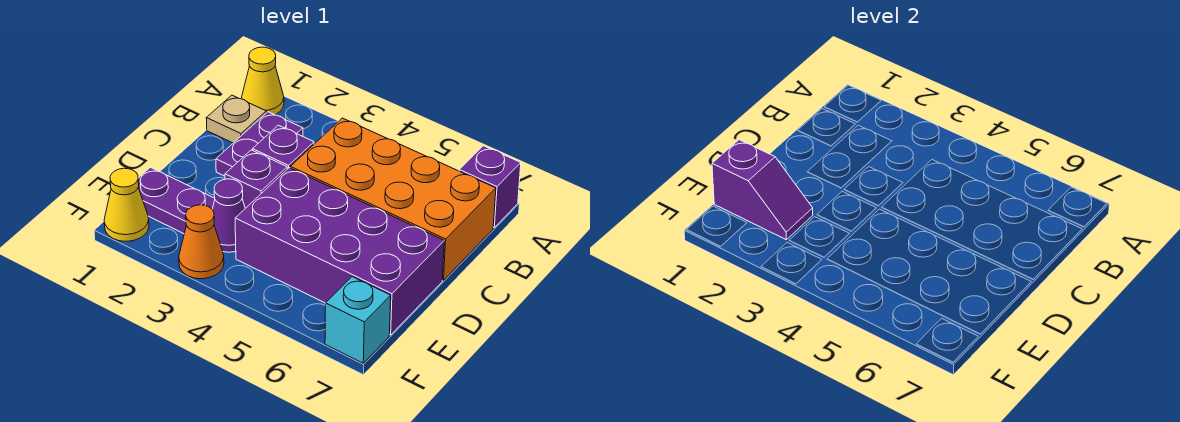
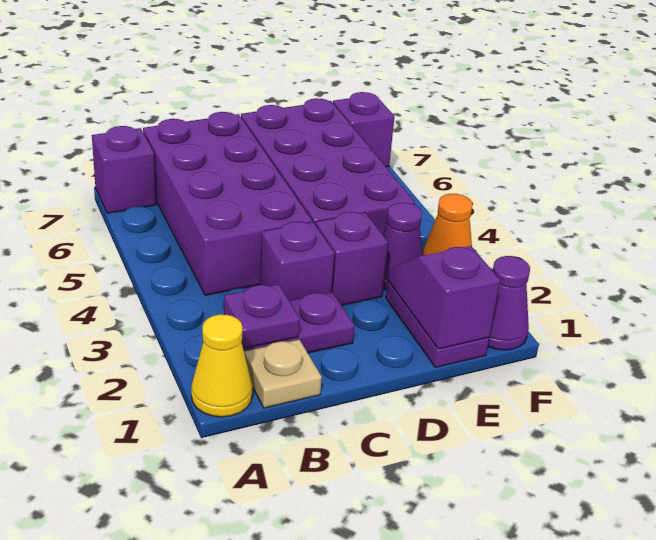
none -> purple 1x1 plate [224,284,300,349]
orange 2x4 brick [290,118,496,280] -> purple 2x4 brick [143,112,312,295]
yellow 1x1 cone [104,168,149,241] -> purple 1x1 cone [488,256,530,350]
cyan 1x1 brick [325,277,391,363] -> purple 1x1 brick [333,92,395,167]

